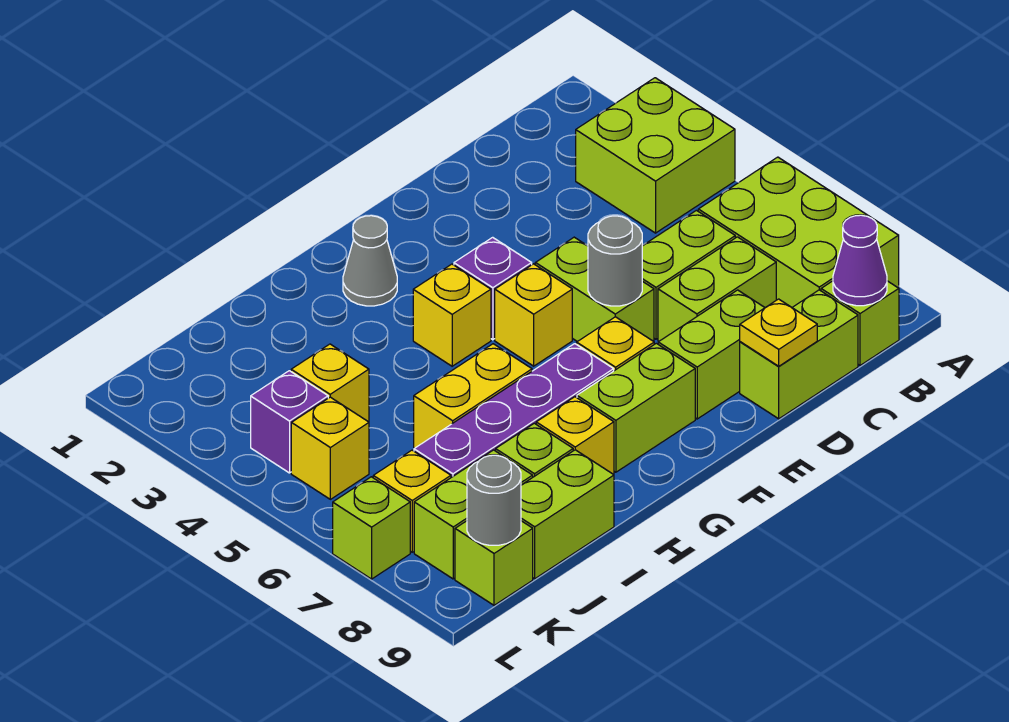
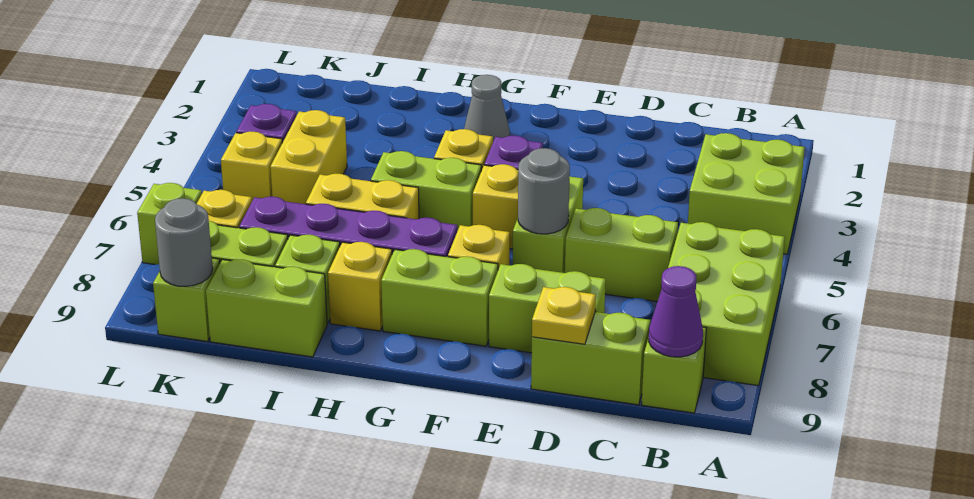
lime 1x2 brick [658,237,776,341] -> lime 1x2 brick moved to [371,151,481,231]
yellow 1x1 brick [291,344,369,421] -> yellow 1x2 brick [270,110,347,204]

